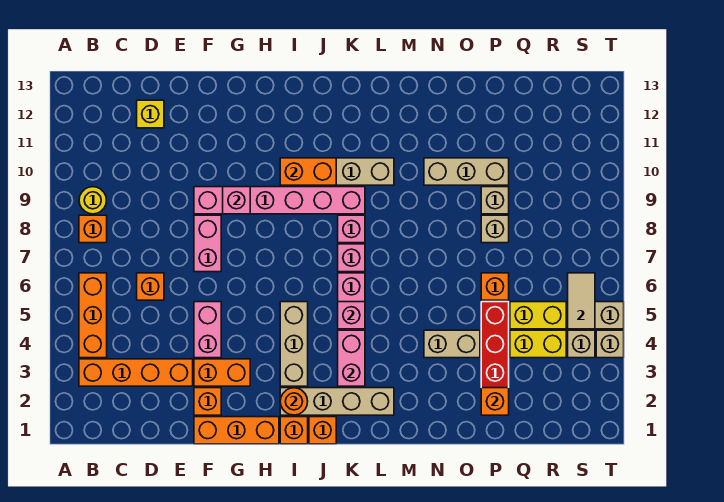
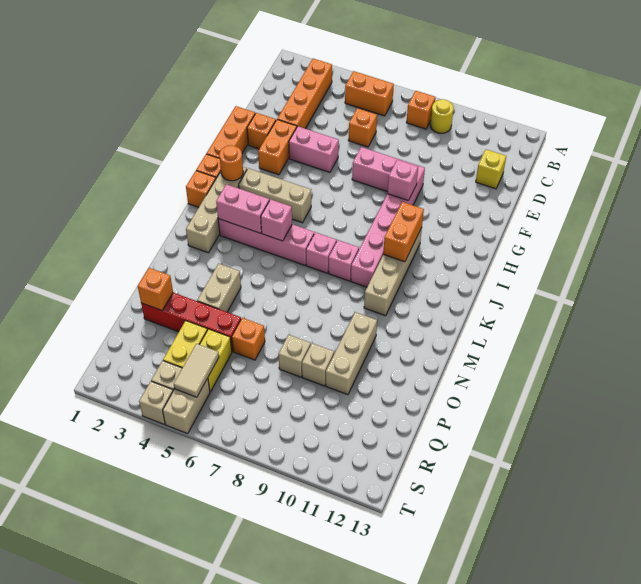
orange 1x3 brick [79,273,107,358] -> orange 1x2 brick [345,71,394,116]
tan 1x2 tile [568,273,595,329] -> tan 1x2 tile turned to [174,344,219,397]

